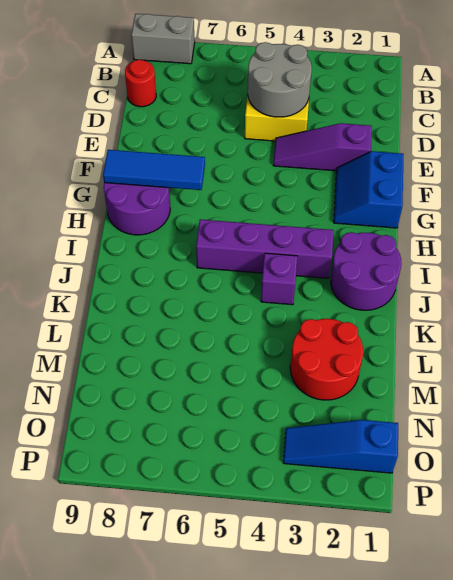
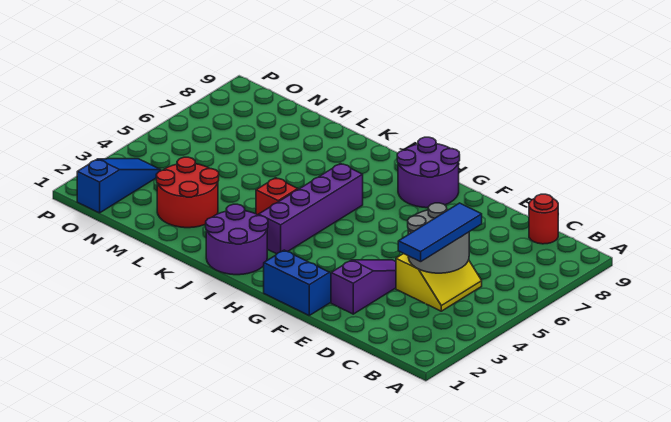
grey 1x2 brick [131,14,195,64] -> none
blue 1x3 tile [103,150,205,190] -> blue 1x3 tile moved to [398,203,482,262]
purple 1x1 brick [261,253,297,305] -> red 1x1 brick [256,178,298,215]

